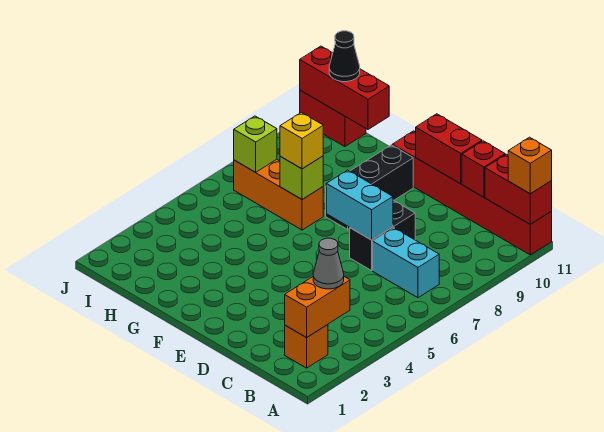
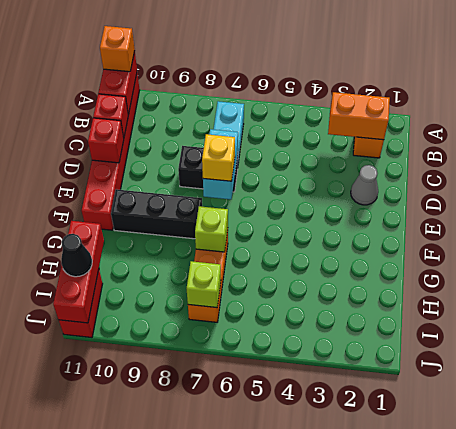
grey 1x1 cone [313,238,344,289] -> grey 1x1 cone moved to [351,165,378,205]
red 1x2 brick [416,114,482,184] -> red 1x1 brick [88,118,124,163]
yellow 1x1 brick [280,112,323,169] -> yellow 1x1 brick moved to [202,134,235,181]

